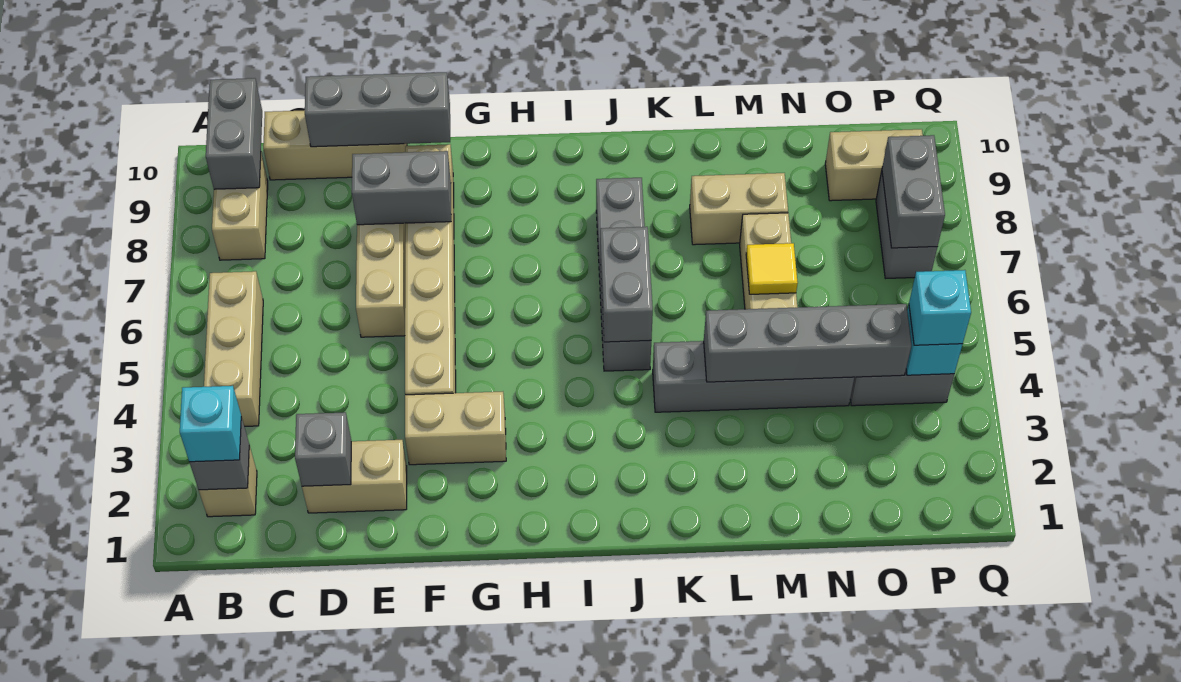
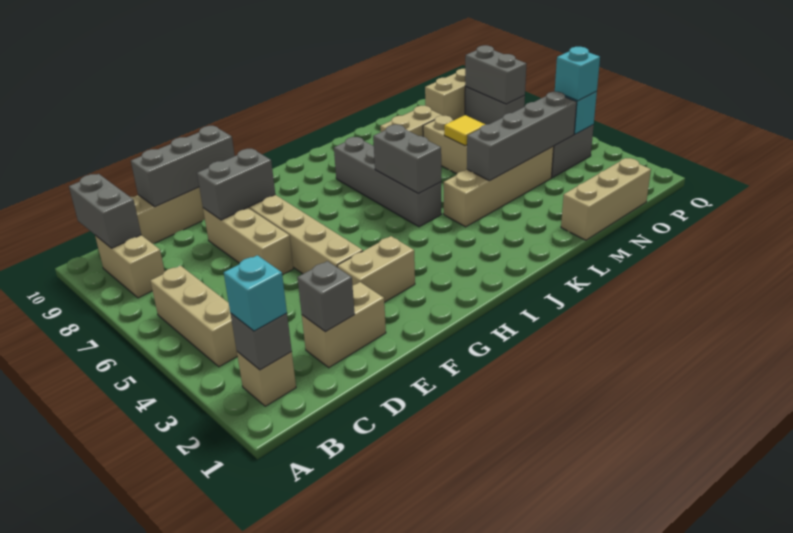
grey 1x4 brick [653,341,854,412] -> tan 1x4 brick [444,147,554,227]
none -> tan 1x3 brick [561,158,651,240]

